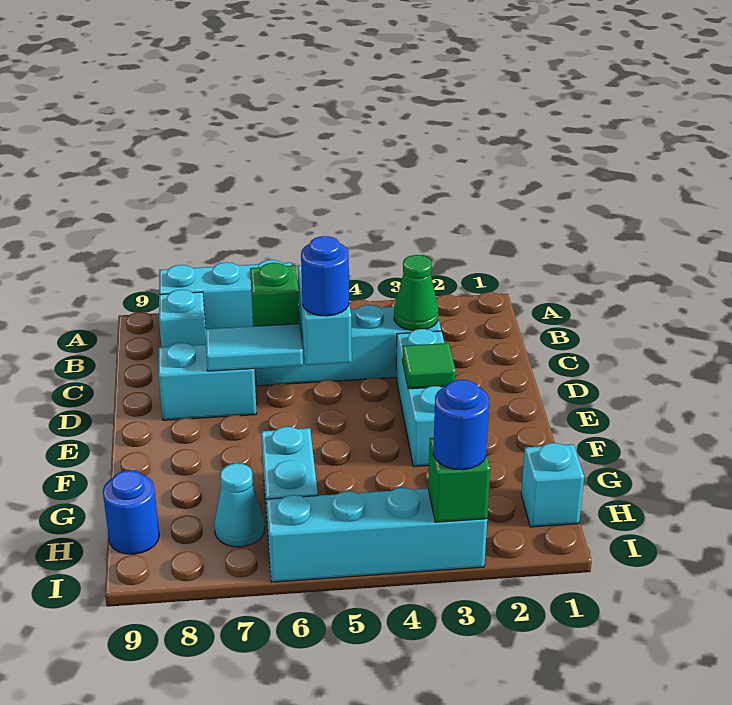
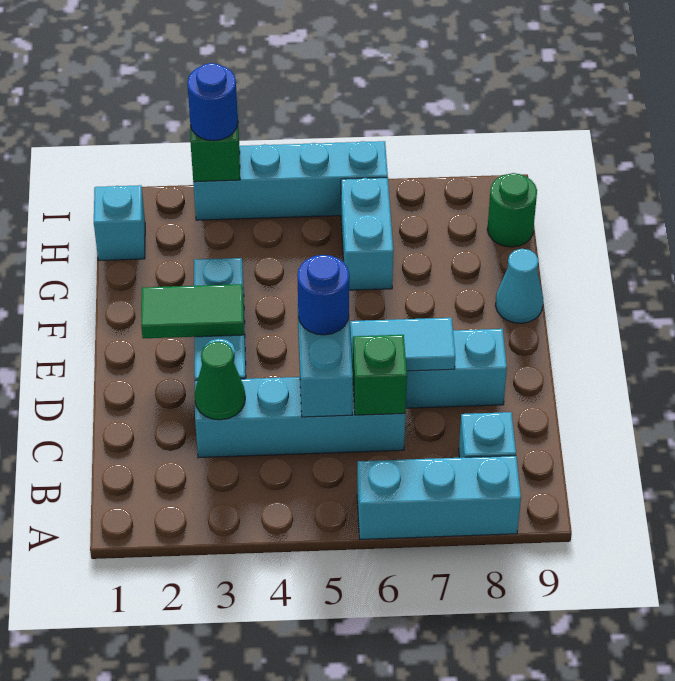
green 1x1 tile [402,343,456,389] -> green 1x2 tile [141,284,244,338]
cyan 1x1 cone [214,463,265,547] -> cyan 1x1 cone moved to [495,249,543,323]
blue 1x1 round brick [103,470,159,554] -> green 1x1 round brick [487,173,537,247]

